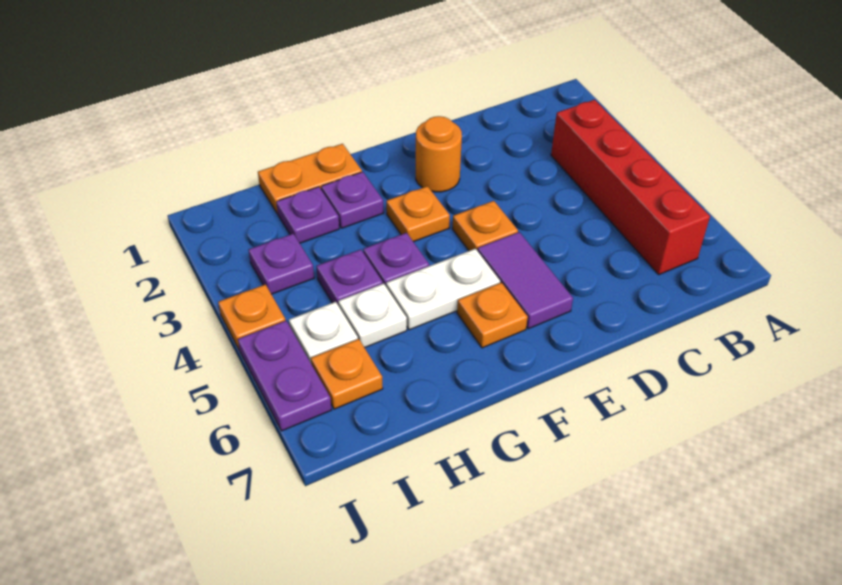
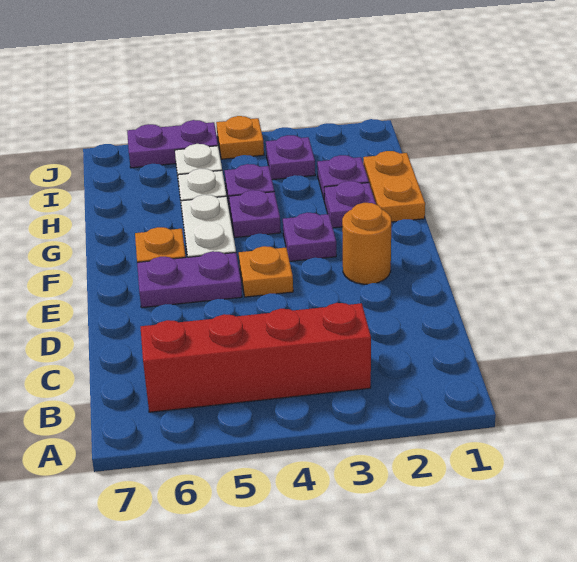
purple 1x2 tile [477,232,573,329] -> purple 1x2 plate [137,251,242,308]
orange 1x1 plate [386,186,450,242] -> purple 1x1 plate [283,213,336,261]
orange 1x1 plate [311,339,383,409] -> none

